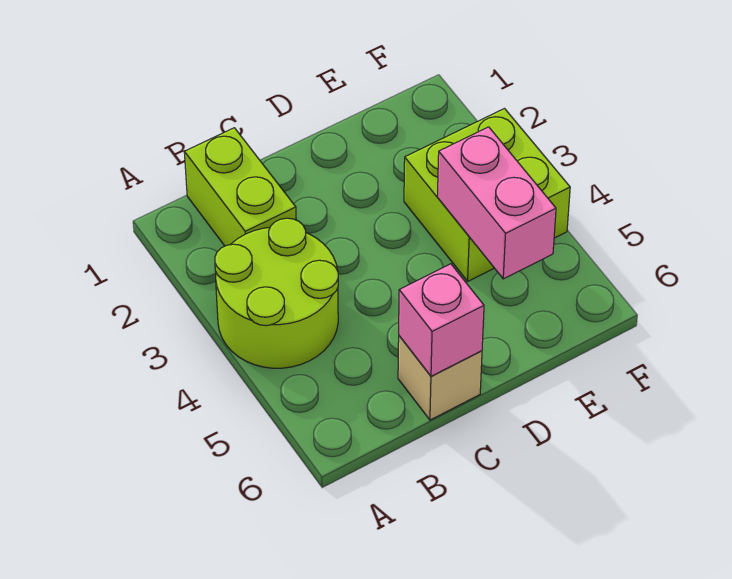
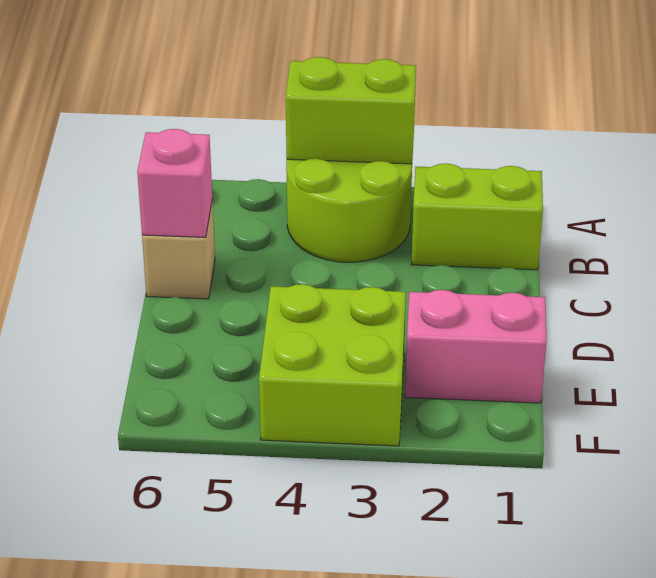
none -> lime 1x2 brick [286,57,416,164]
pink 1x2 brick [437,127,556,279] -> pink 1x2 brick moved to [405,290,546,403]

